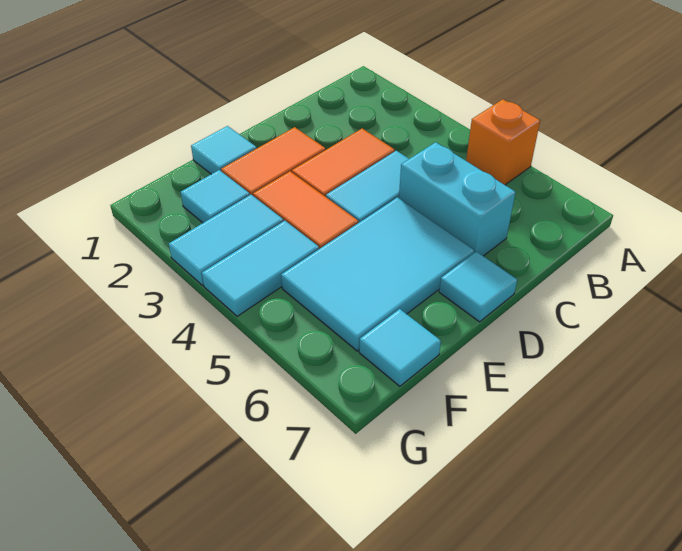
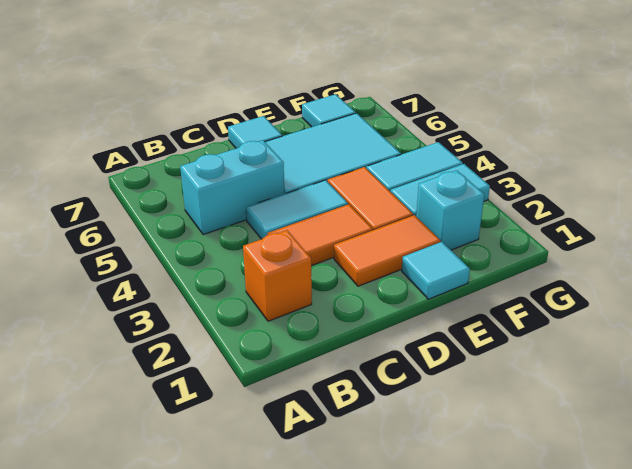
orange 1x1 brick [466,99,540,185] -> orange 1x1 brick moved to [243,230,312,321]
cyan 1x2 brick [399,142,516,256] -> cyan 1x2 brick turned to [180,140,284,235]
cyan 1x1 tile [180,170,250,223] -> cyan 1x1 brick [416,170,484,250]

